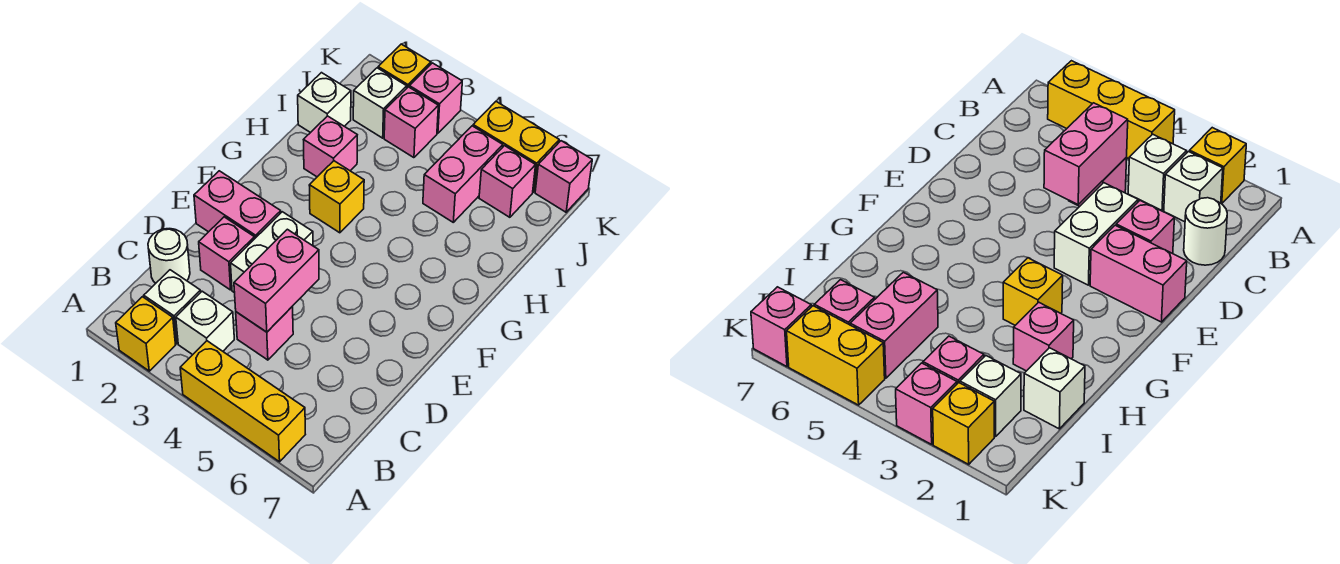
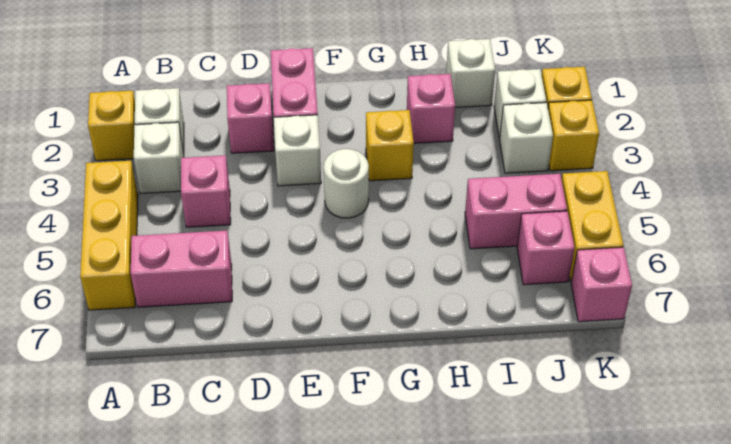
white 1x1 round brick [148,229,190,283] -> white 1x1 round brick moved to [324,149,369,218]
pink 1x2 brick [234,229,319,332] -> pink 1x2 brick moved to [131,230,232,307]
white 1x2 brick [231,212,313,293] -> white 1x1 brick [274,115,321,186]
pink 1x1 brick [384,87,438,158] -> white 1x1 brick [500,103,553,173]
pink 1x1 brick [409,63,462,133] -> yellow 1x1 brick [548,100,599,171]

